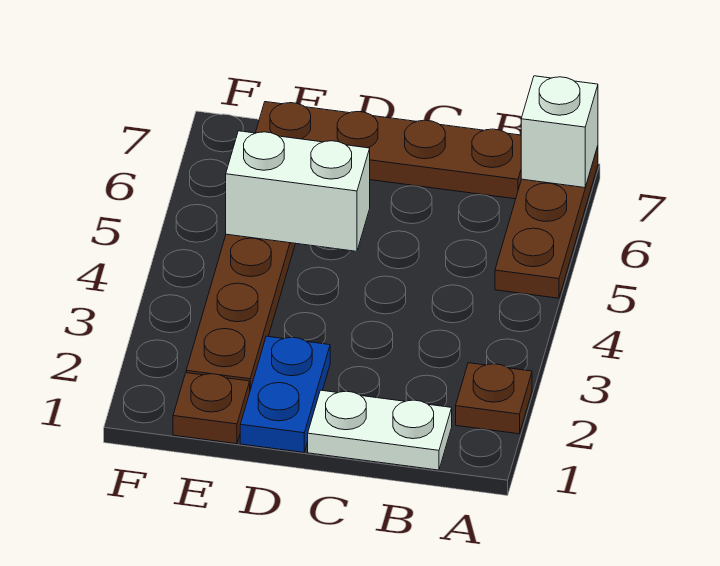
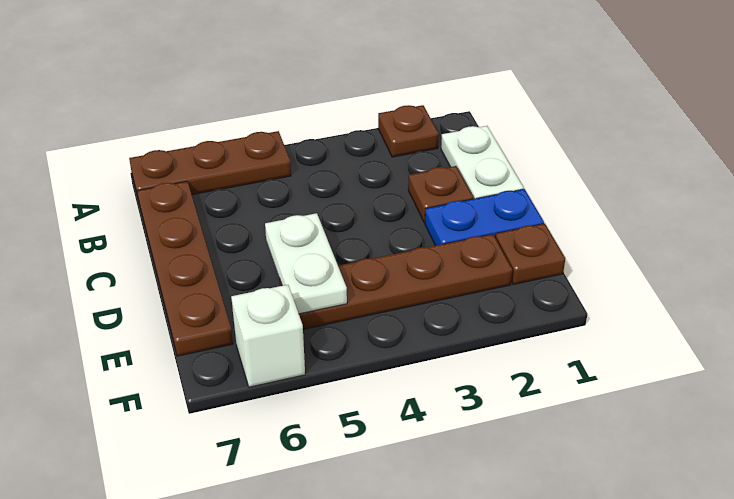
white 1x1 brick [521,76,598,188] -> white 1x1 brick moved to [231,285,305,387]
none -> brown 1x1 plate [408,166,473,222]
white 1x2 brick [226,131,370,251] -> white 1x2 plate [265,213,347,314]

